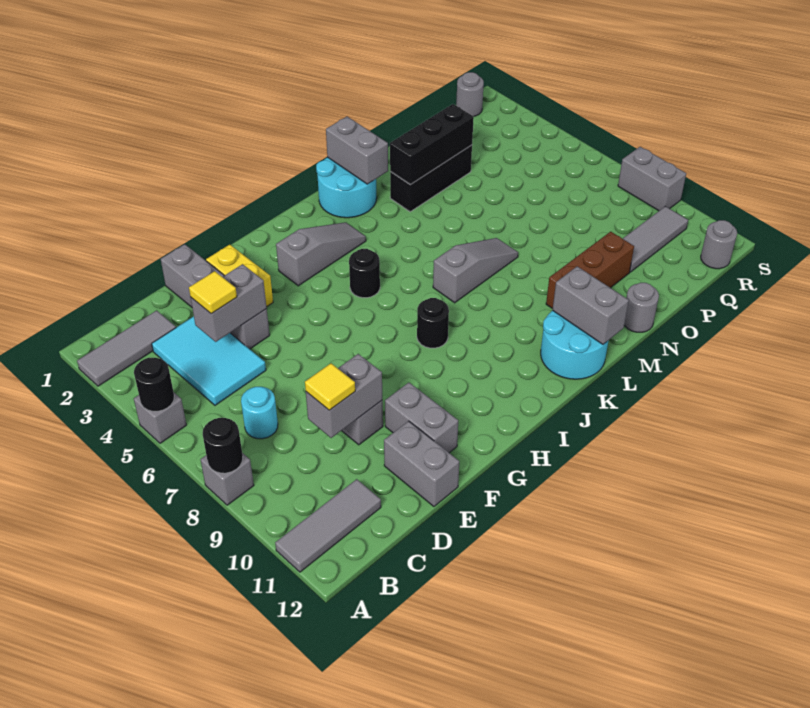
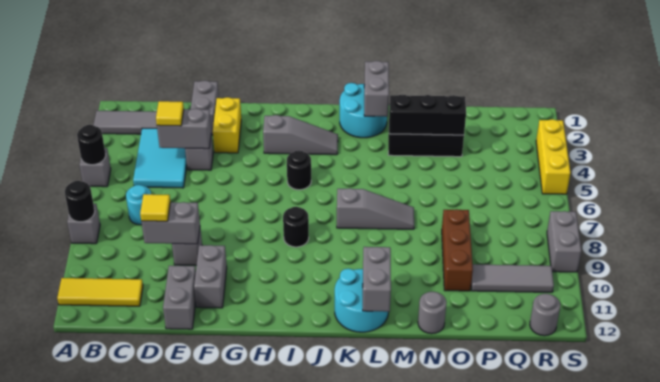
grey 1x3 tile [275,479,381,572] -> yellow 1x3 tile [57,278,143,306]
brown 1x3 brick [546,232,634,309] -> brown 1x3 brick turned to [442,209,473,291]
grey 1x1 round brick [456,72,484,116] -> none
none -> yellow 1x3 brick [536,119,571,194]

